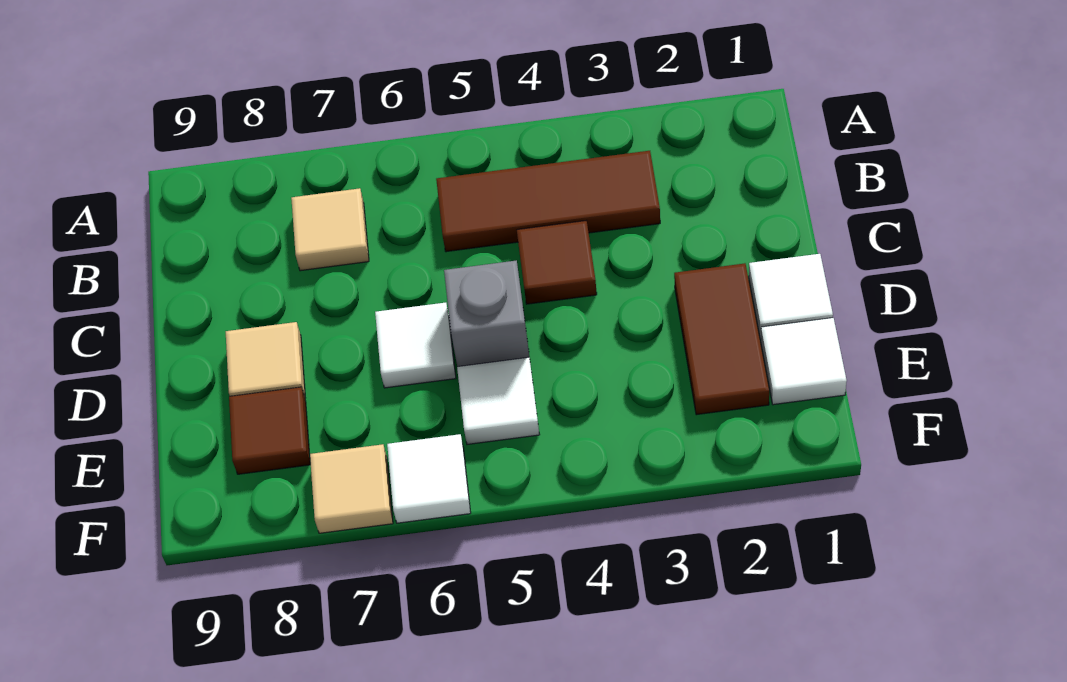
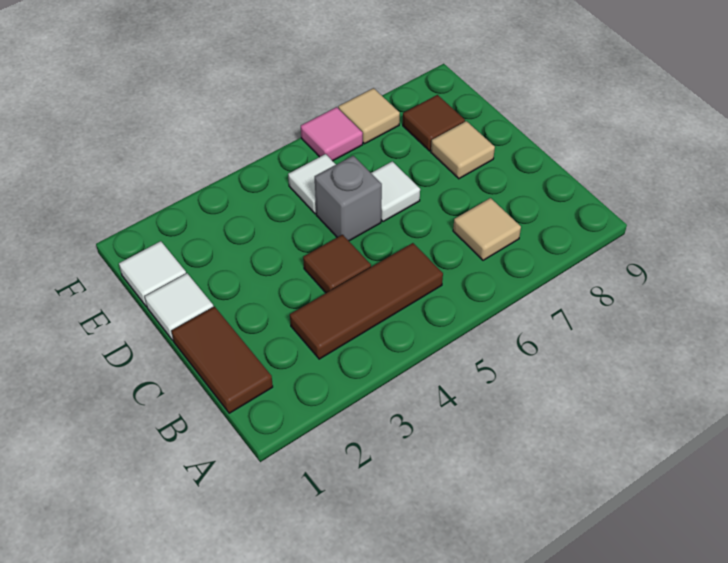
brown 1x2 tile [674,263,769,415] -> brown 1x2 tile moved to [172,307,273,413]
white 1x1 tile [387,434,471,523] -> pink 1x1 tile [301,107,363,161]

